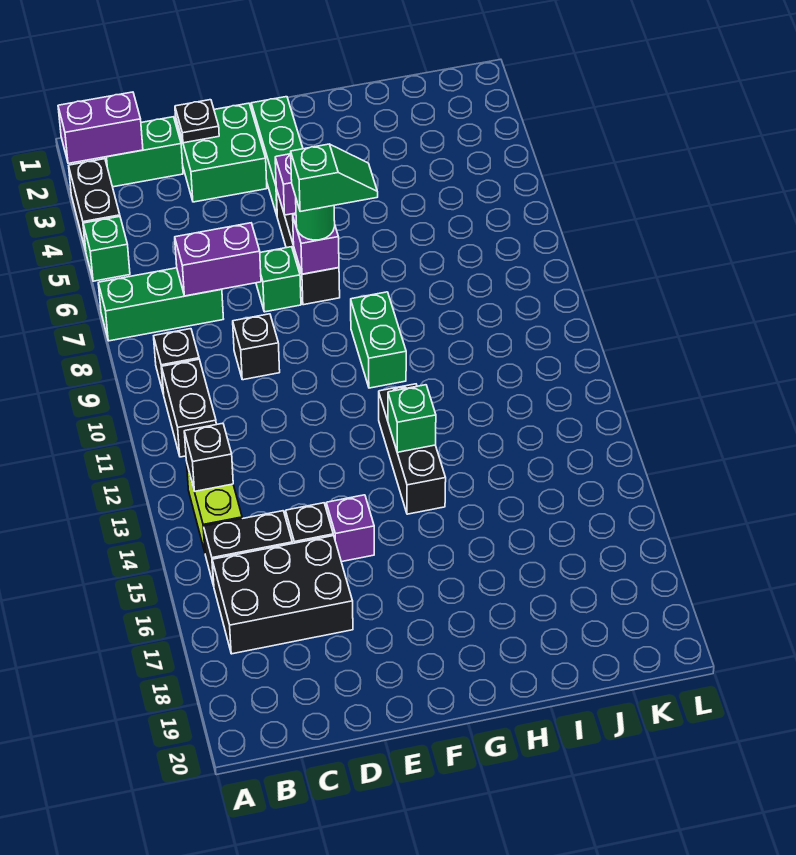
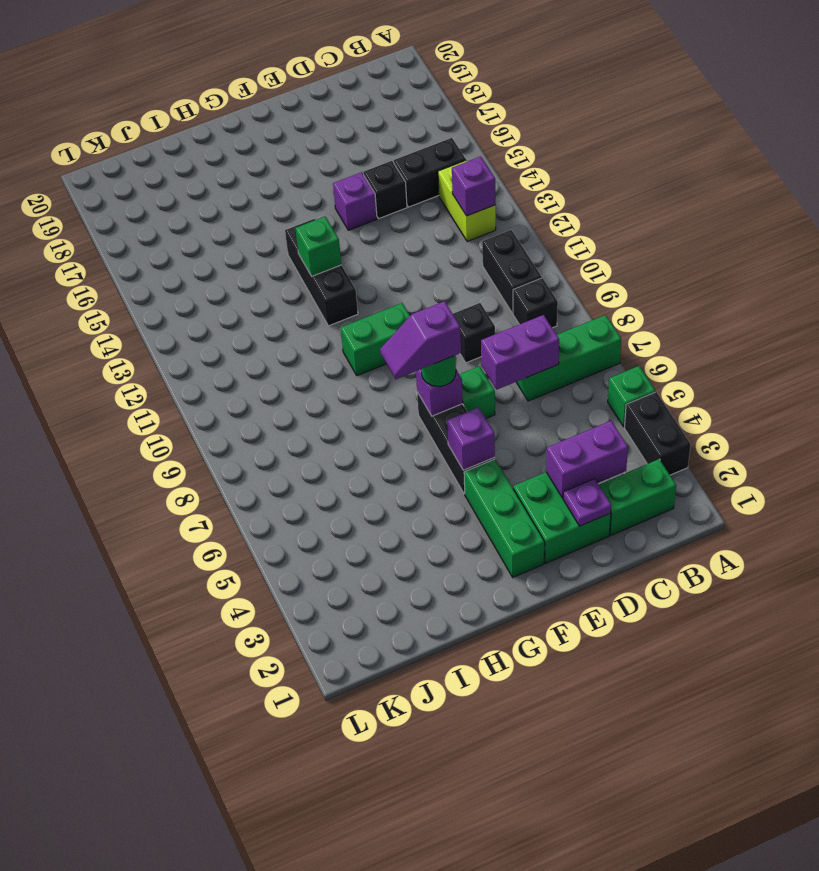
purple 1x2 brick [58,92,143,163] -> purple 1x2 brick moved to [546,421,628,498]
black 1x1 brick [184,423,233,491] -> purple 1x1 brick [452,157,495,216]
black 2x3 brick [212,536,353,654] -> none
black 1x1 plate [175,100,219,143] -> purple 1x1 plate [563,479,611,526]
green 1x2 slope [291,144,378,212] -> purple 1x2 slope [380,301,461,379]
green 1x2 brick [351,292,406,388] -> green 1x2 brick turned to [341,303,410,376]

